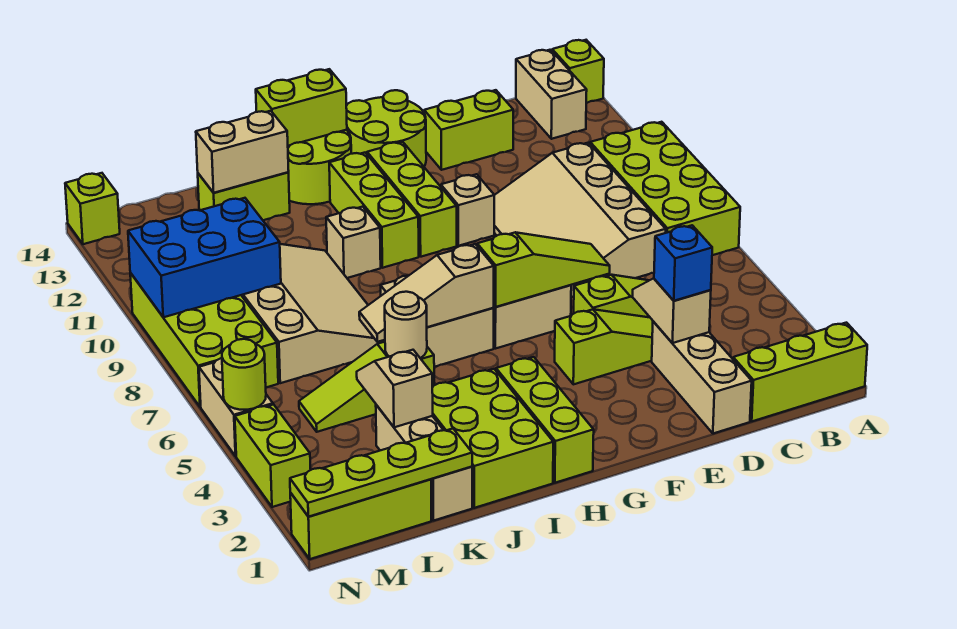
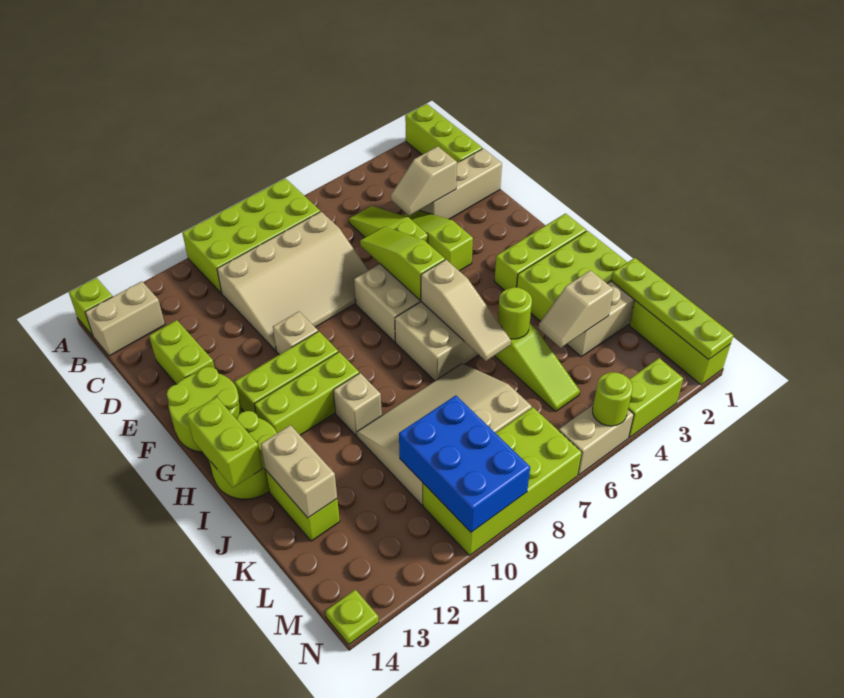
blue 1x1 brick [654,225,712,301] -> none
tan 1x1 round brick [385,292,427,358] -> lime 1x1 round brick [497,287,532,339]
lime 1x1 brick [65,173,120,244] -> lime 1x1 plate [325,590,379,644]

